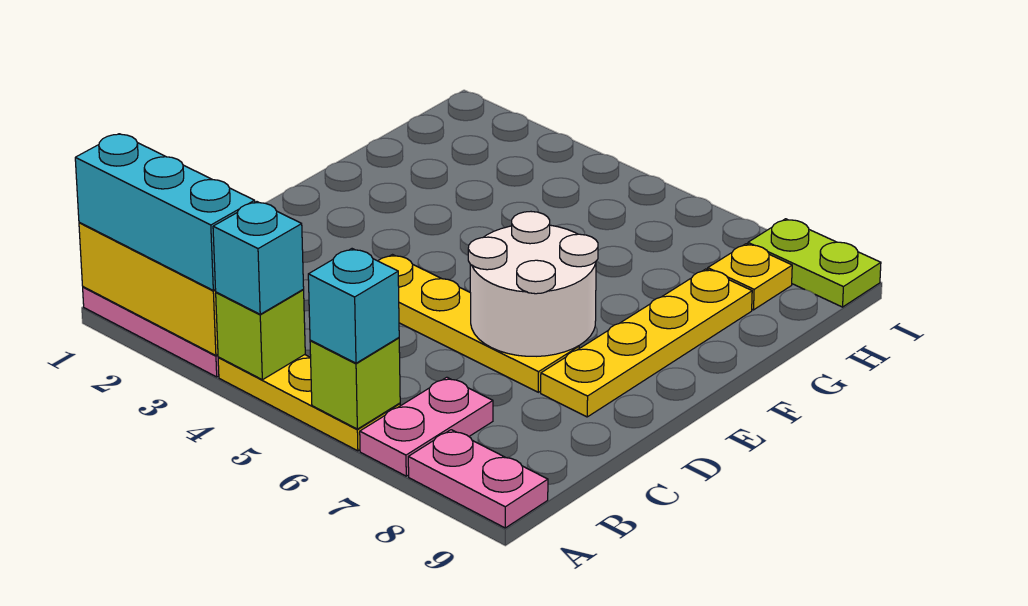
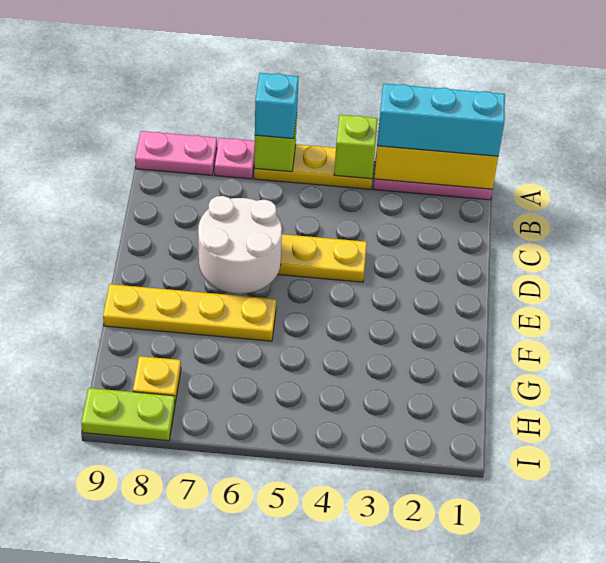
cyan 1x1 brick [213,202,304,314] -> none
pink 1x2 plate [360,377,493,476] -> pink 1x1 plate [214,138,255,179]
yellow 1x4 plate [541,269,752,417] -> yellow 1x4 plate turned to [103,284,276,341]

